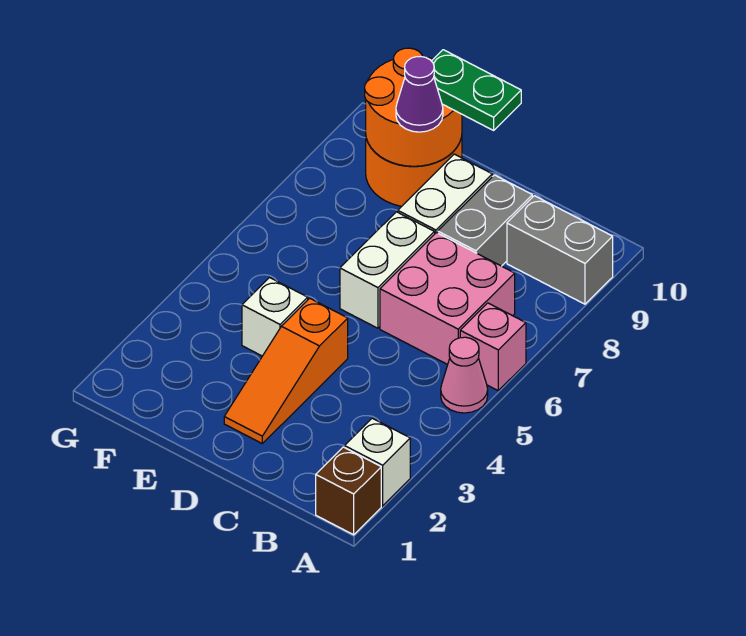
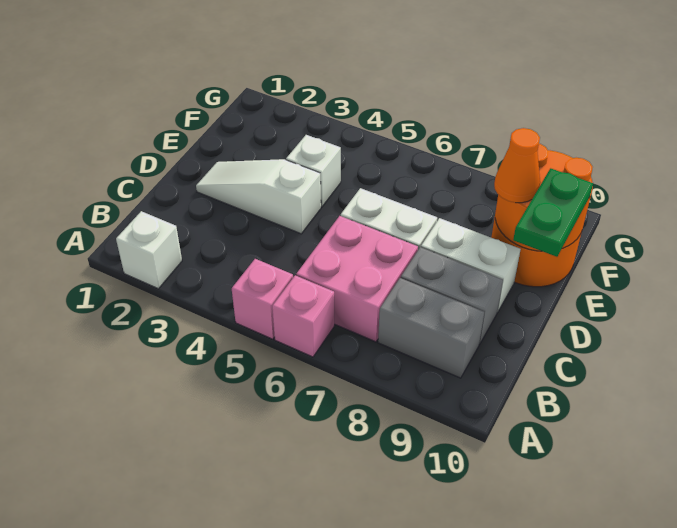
brown 1x1 brick [316,447,381,535] -> none
pink 1x1 cone [441,337,488,413] -> pink 1x1 brick [232,259,293,339]
grey 1x2 brick [507,196,613,304] -> grey 1x2 brick turned to [378,278,484,378]
orange 1x3 slope [224,298,348,443] -> white 1x3 slope [196,159,321,234]
purple 1x1 cone [396,57,443,132] -> orange 1x1 cone [494,128,540,203]

